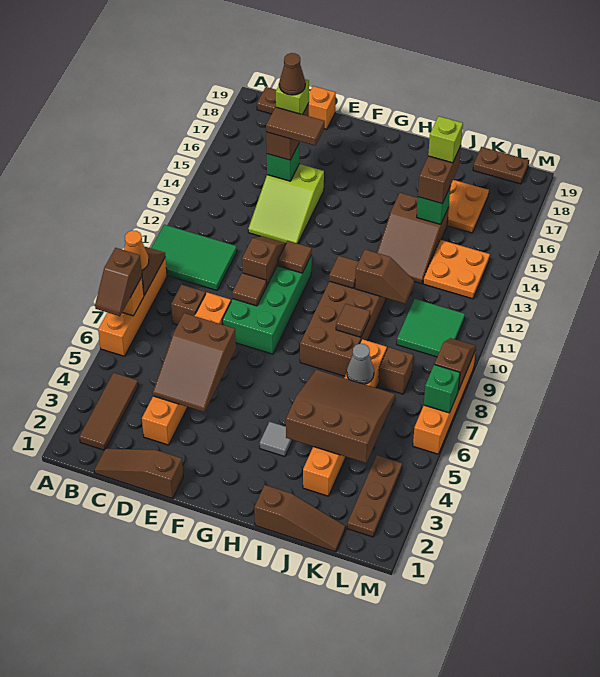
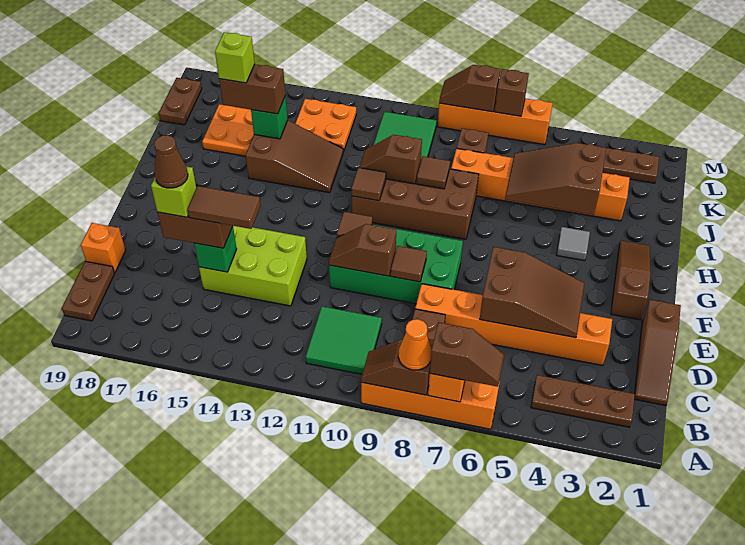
green 2x3 tile [151,225,237,290] -> green 2x2 tile [306,306,382,374]
brown 1x3 tile [79,373,138,450] -> brown 1x3 plate [531,375,635,427]
lime 2x3 slope [248,164,324,244] -> lime 2x3 brick [199,226,307,306]
brown 1x2 tile [266,107,325,146] -> brown 1x2 tile turned to [187,186,261,229]
brown 1x3 slope [254,485,346,552] -> brown 1x3 slope moved to [611,241,651,320]
brown 3x3 slope [286,370,395,463] -> brown 2x3 slope [505,143,606,215]
brown 1x2 slope [355,250,414,304] -> brown 1x2 slope turned to [359,135,422,184]
grey 1x1 cone [347,344,374,384] -> none
green 1x1 brick [424,365,460,413] -> brown 1x1 brick [495,69,529,116]

